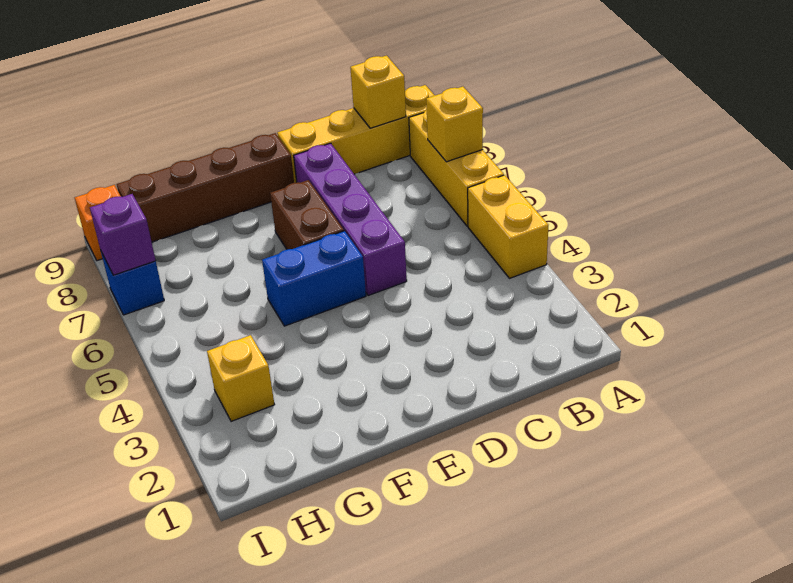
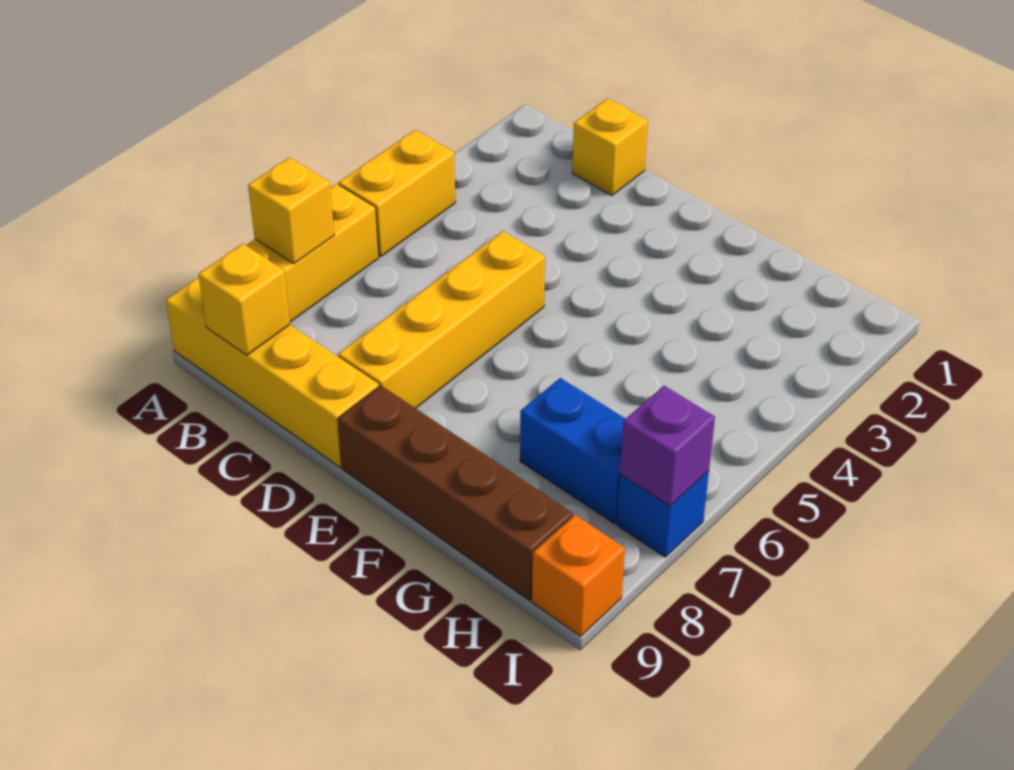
purple 1x4 brick [294,143,407,296] -> yellow 1x4 brick [338,231,545,408]
blue 1x2 brick [262,231,366,326] -> blue 1x2 brick moved to [520,378,625,524]
brown 1x2 brick [270,180,344,249] -> none
yellow 1x1 brick [207,335,275,421] -> yellow 1x1 brick moved to [572,99,648,195]

